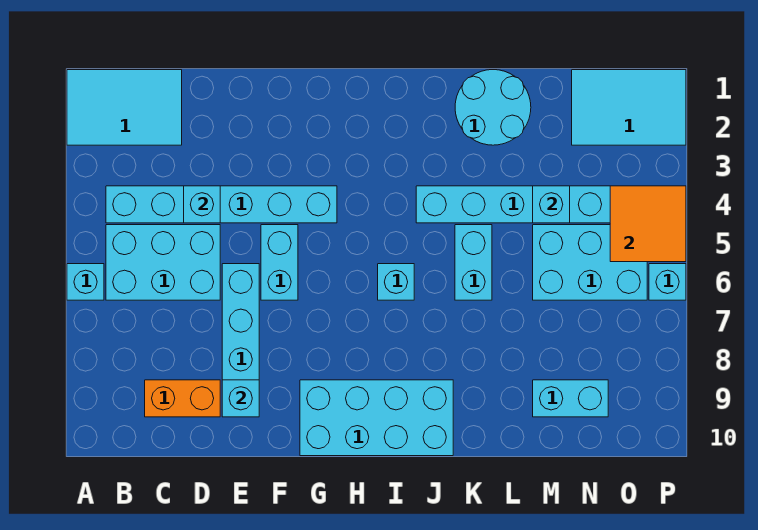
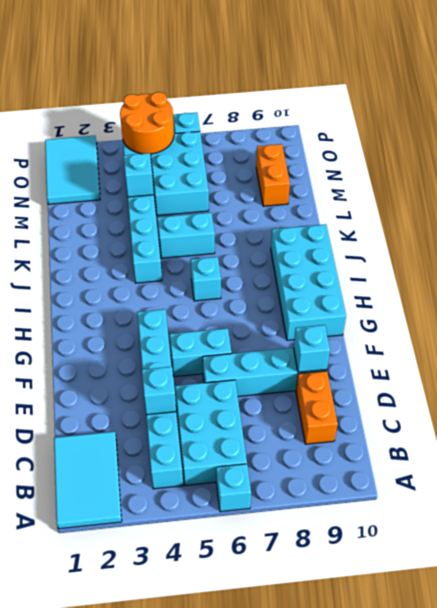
cyan 2x2 round brick [455,70,531,145] -> none
cyan 1x2 brick [533,380,608,417] -> orange 1x2 brick [256,144,290,206]
orange 2x2 tile [610,186,686,262] -> orange 2x2 round brick [120,92,174,154]

